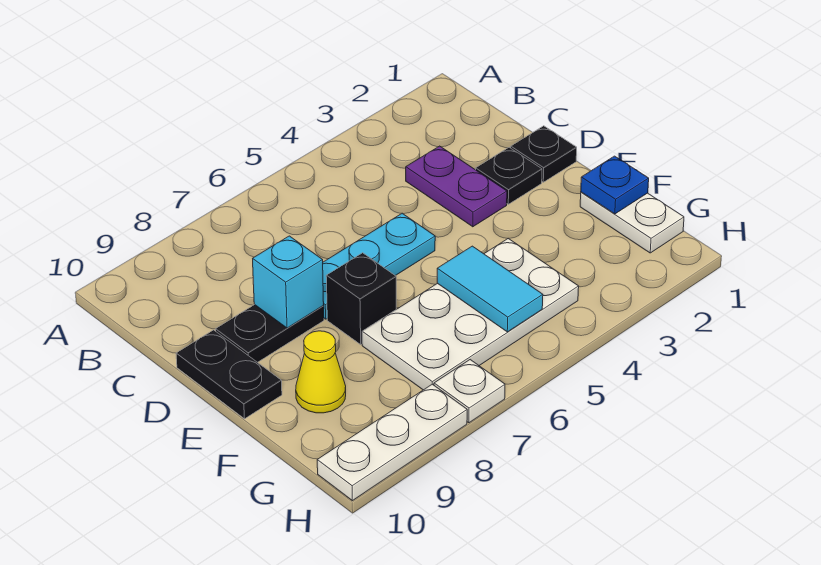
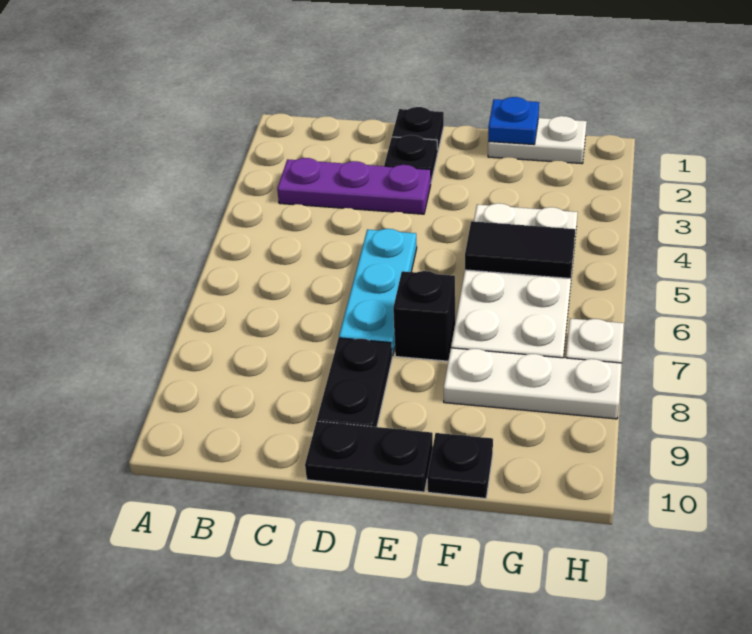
purple 1x2 plate [406,146,507,227] -> purple 1x3 plate [277,158,431,214]
cyan 1x1 brick [253,236,324,328] -> none
cyan 1x2 tile [437,246,543,332] -> black 1x2 tile [465,221,575,279]
yellow 1x1 cone [296,331,346,413] -> none
none -> black 1x1 plate [427,433,493,498]
white 1x3 plate [317,384,467,501] -> white 1x3 plate turned to [444,348,622,419]

